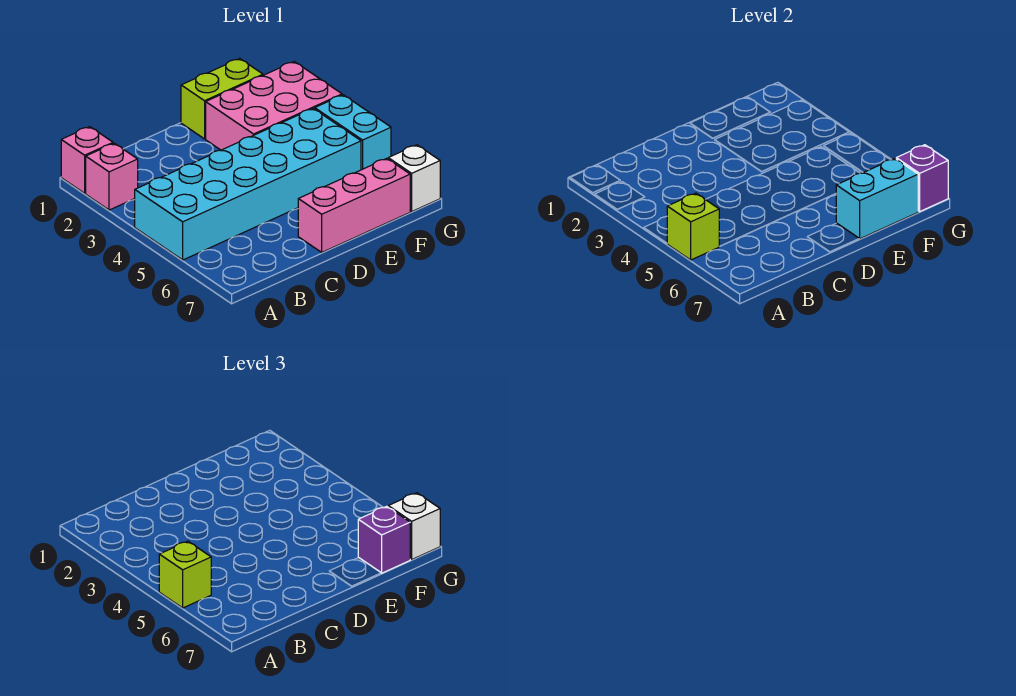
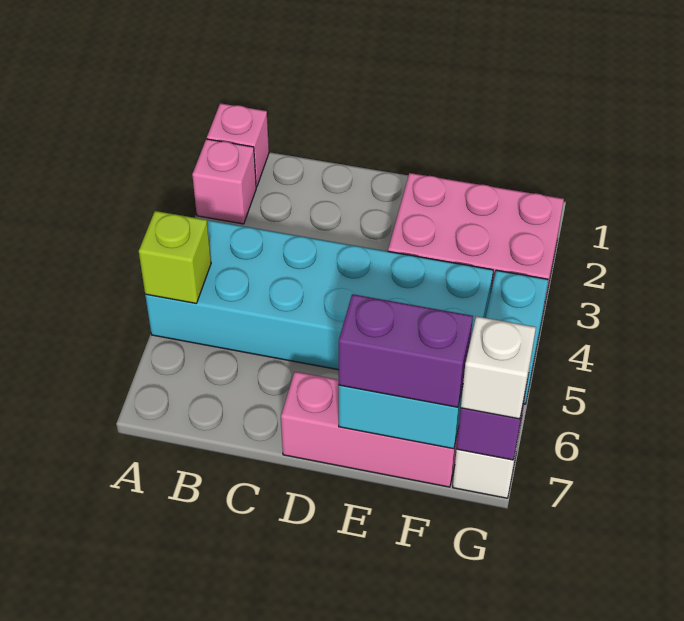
lime 1x1 brick [159,541,211,608] -> none
lime 1x2 brick [181,58,263,139] -> none
purple 1x1 brick [358,506,410,573] -> purple 1x2 brick [339,294,473,407]

